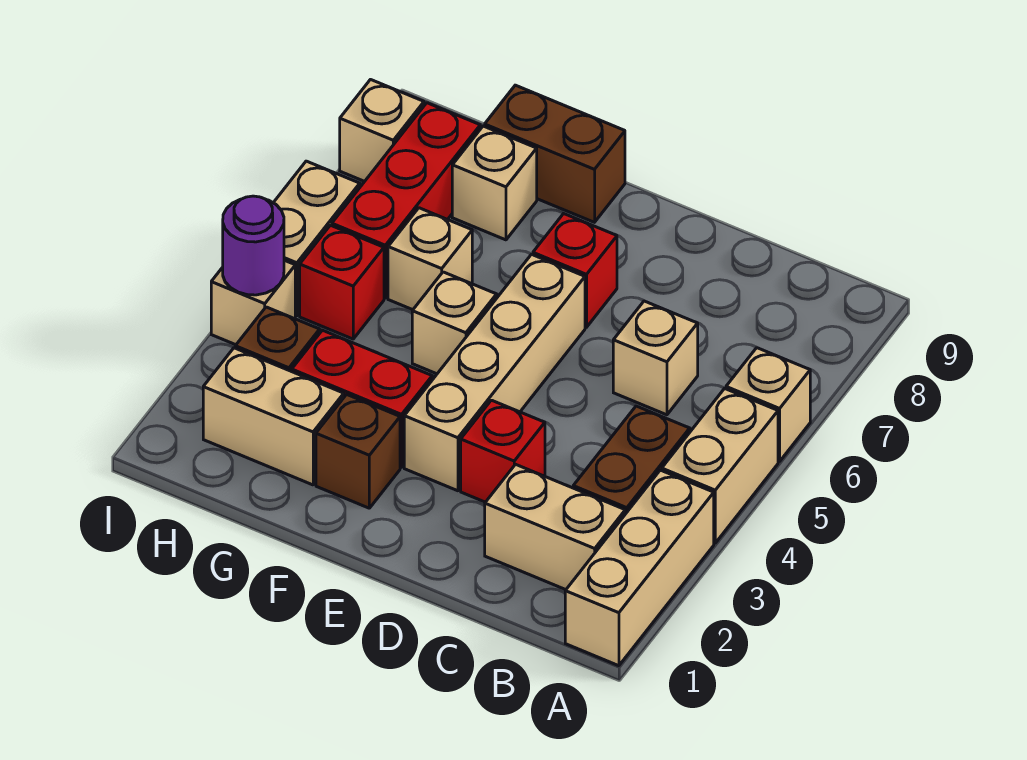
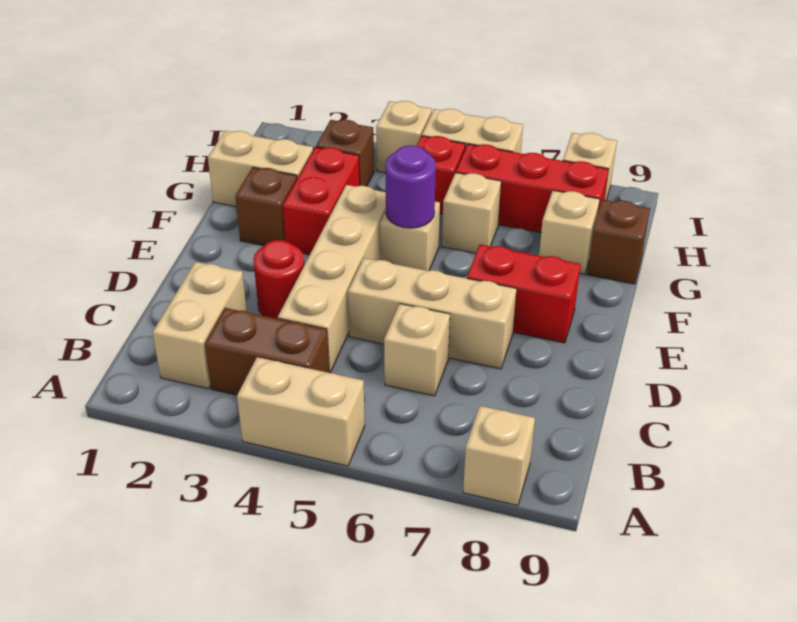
tan 1x3 brick [565,470,714,666] -> tan 1x3 brick moved to [348,258,517,369]
tan 1x1 brick [726,348,810,461] -> tan 1x1 brick moved to [463,406,535,505]
red 1x1 brick [461,400,545,502] -> red 1x1 round brick [253,240,304,319]
tan 1x4 brick [404,254,585,491] -> tan 1x4 brick turned to [278,185,386,373]
red 1x1 brick [533,213,617,327] -> red 1x2 brick [467,245,580,343]
brown 1x2 brick [485,85,625,222] -> brown 1x1 brick [587,199,650,284]
tan 1x2 brick [203,348,344,485] -> tan 1x2 brick turned to [208,131,313,207]
purple 1x1 round brick [223,196,284,295] -> purple 1x1 round brick moved to [386,145,436,228]

